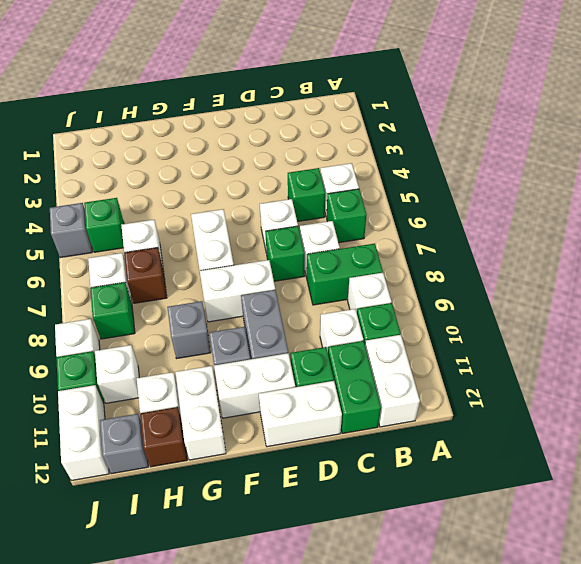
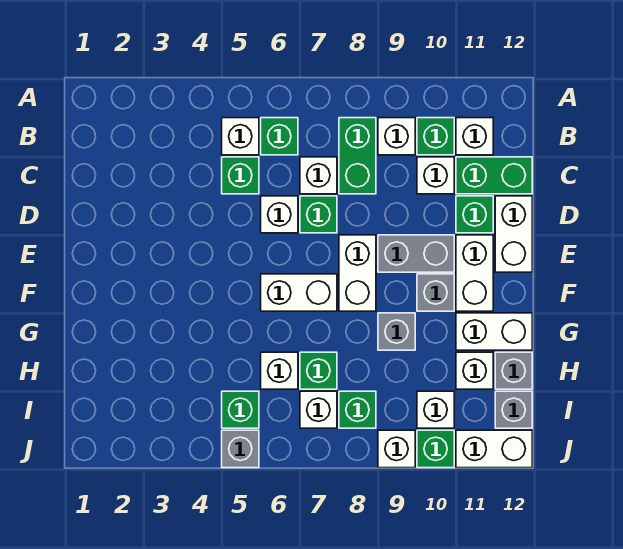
white 1x2 brick [365,334,420,427] -> white 1x1 brick [456,118,493,155]
brown 1x1 brick [124,248,167,303] -> green 1x1 brick [300,352,337,389]
brown 1x1 brick [140,407,187,467] -> grey 1x1 brick [495,352,532,389]

